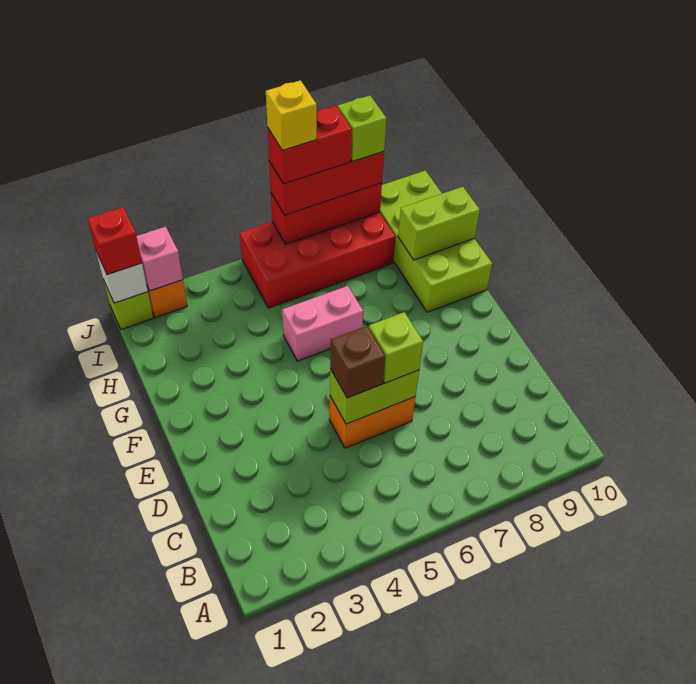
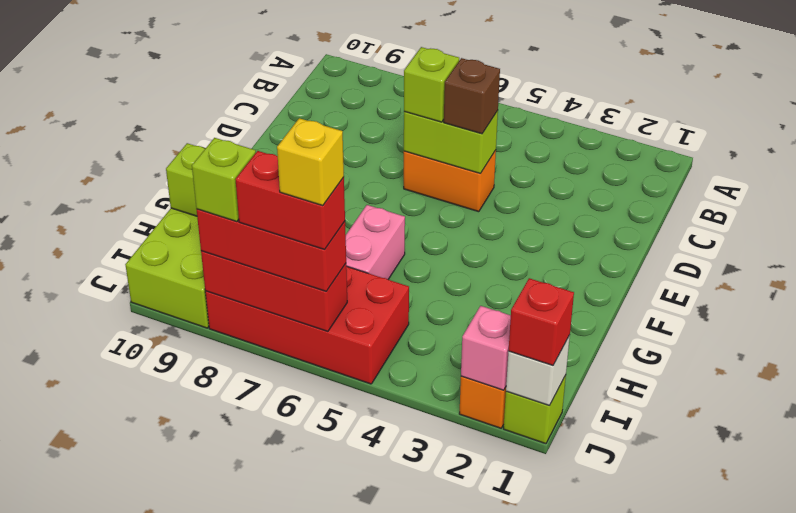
pink 1x2 brick [282,286,363,361] -> pink 1x2 brick turned to [346,205,405,279]

